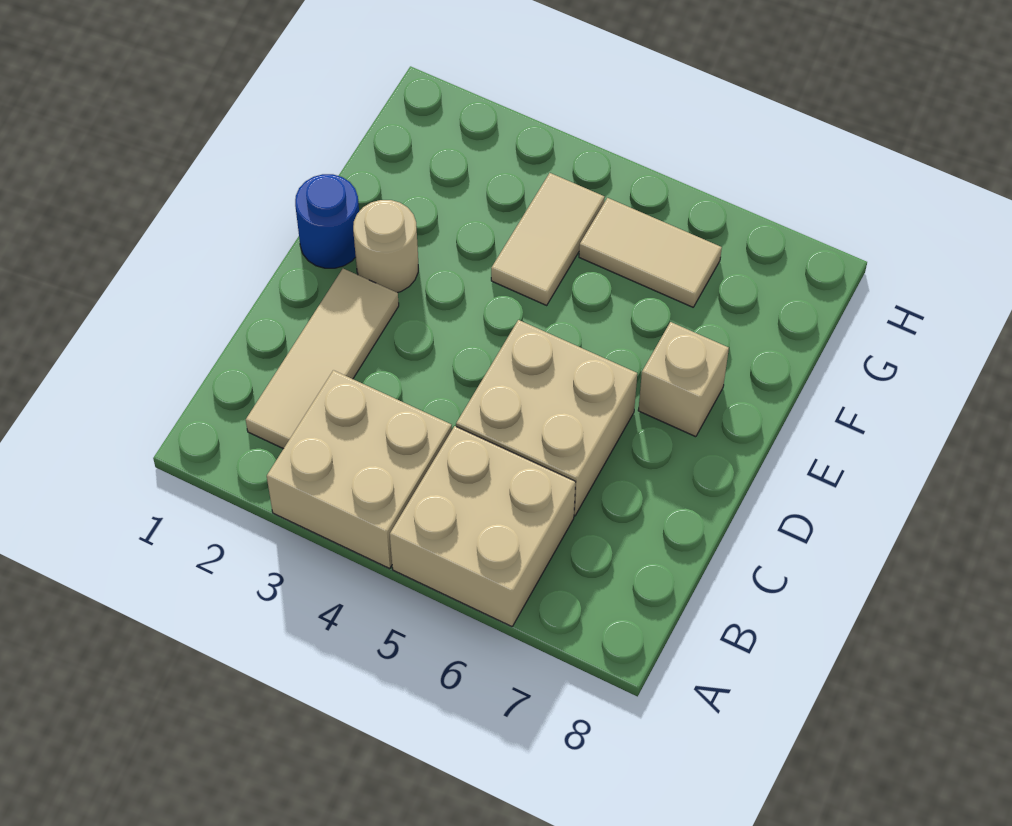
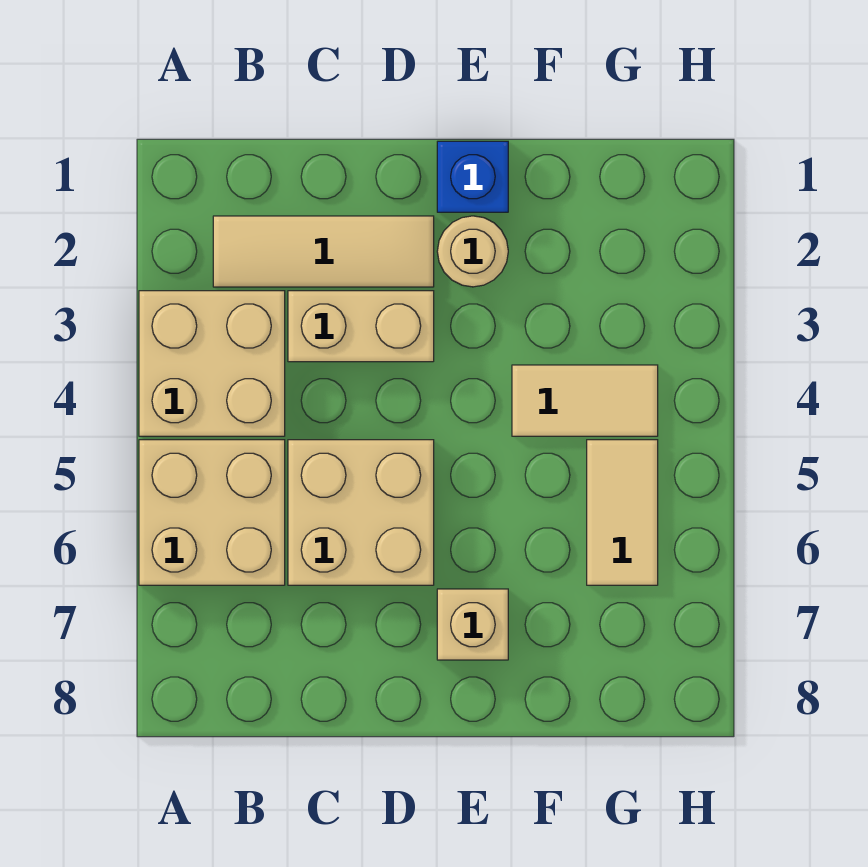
none -> tan 1x2 brick [288,291,434,362]
blue 1x1 round brick [295,174,359,268] -> blue 1x1 brick [437,141,508,212]

